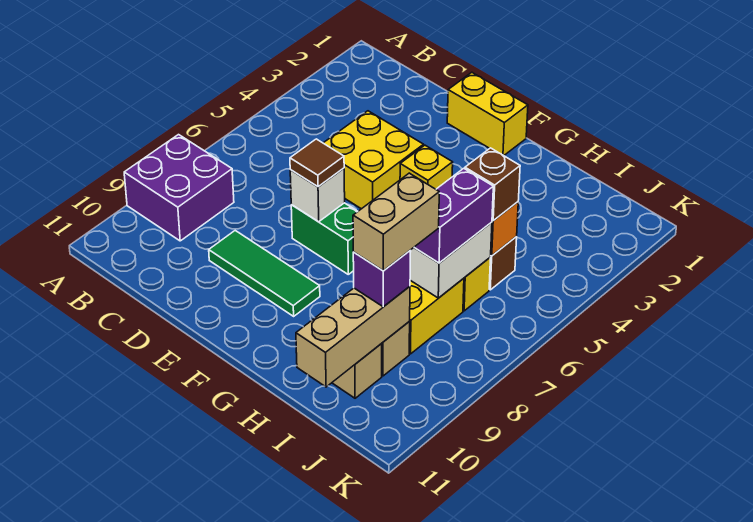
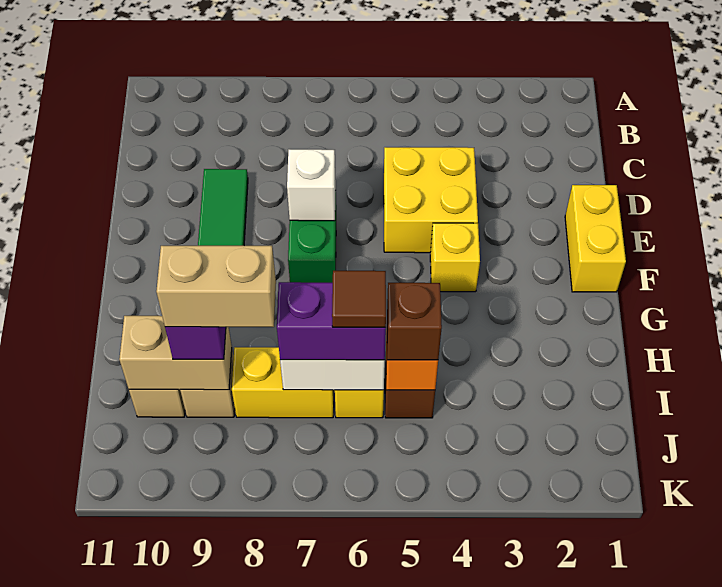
purple 2x2 brick [124,135,234,241] -> none
brown 1x1 tile [290,139,344,187] -> brown 1x1 tile moved to [332,271,386,327]
tan 1x3 brick [296,286,410,387] -> tan 1x2 brick [119,316,232,390]

